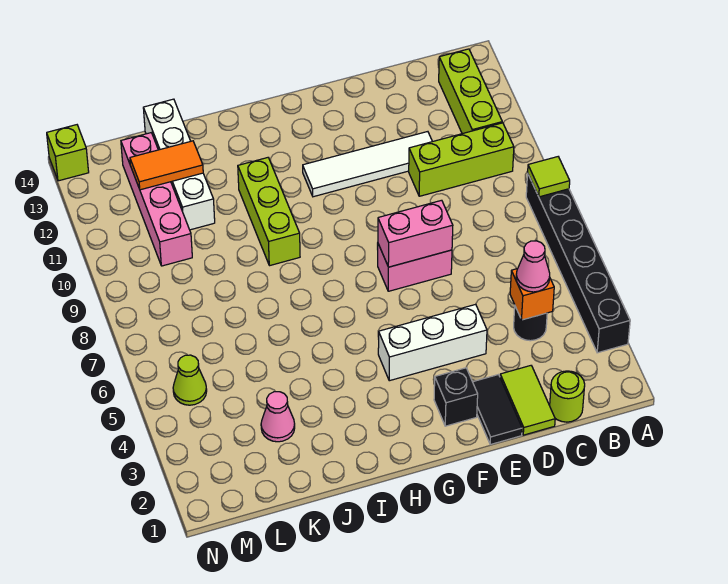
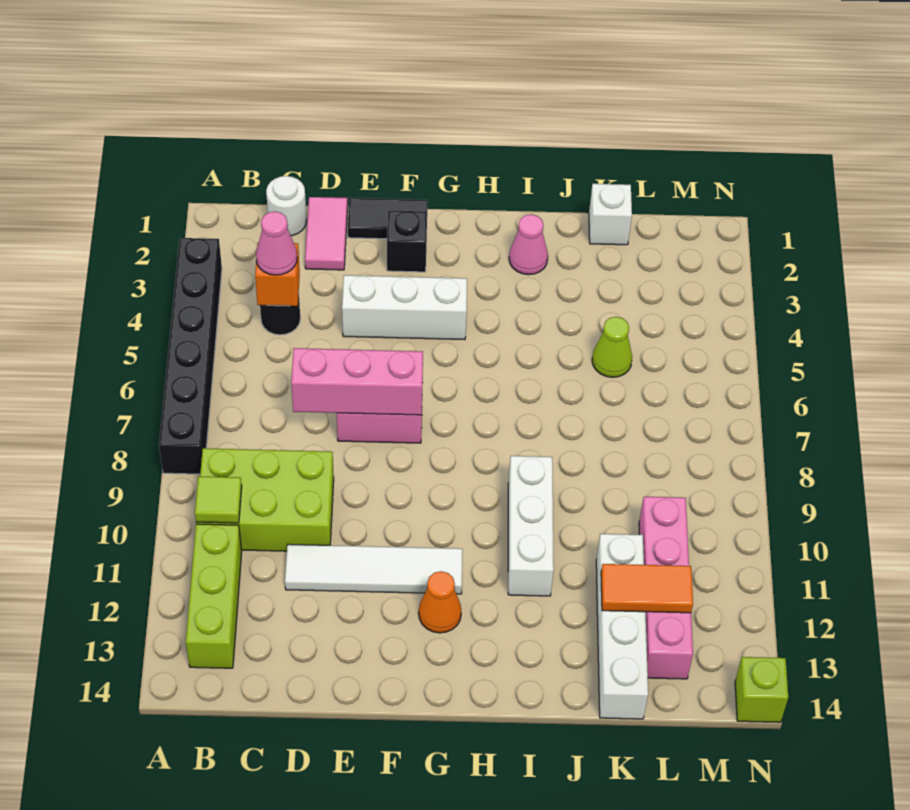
lime 1x1 tile [528,157,570,197] -> lime 1x1 tile moved to [195,476,242,523]
lime 1x3 brick [409,123,514,196] -> lime 2x3 brick [196,448,334,551]
lime 1x1 round brick [550,371,585,422] -> white 1x1 round brick [266,176,307,236]
lime 1x2 tile [500,366,555,435] -> pink 1x2 tile [305,197,347,270]
black 1x2 tile [473,375,522,444] -> black 1x2 tile turned to [348,198,428,239]
pink 1x2 brick [378,200,453,267] -> pink 1x3 brick [291,348,423,415]
none -> orange 1x1 cone [419,571,461,633]
lime 1x3 brick [238,158,300,266] -> white 1x3 brick [508,456,554,596]
none -> white 1x1 brick [589,184,632,245]
pink 1x1 cone [261,392,295,442] -> pink 1x1 cone moved to [509,214,548,275]
lime 1x1 cone [173,355,207,405] -> lime 1x1 cone moved to [592,317,632,377]

